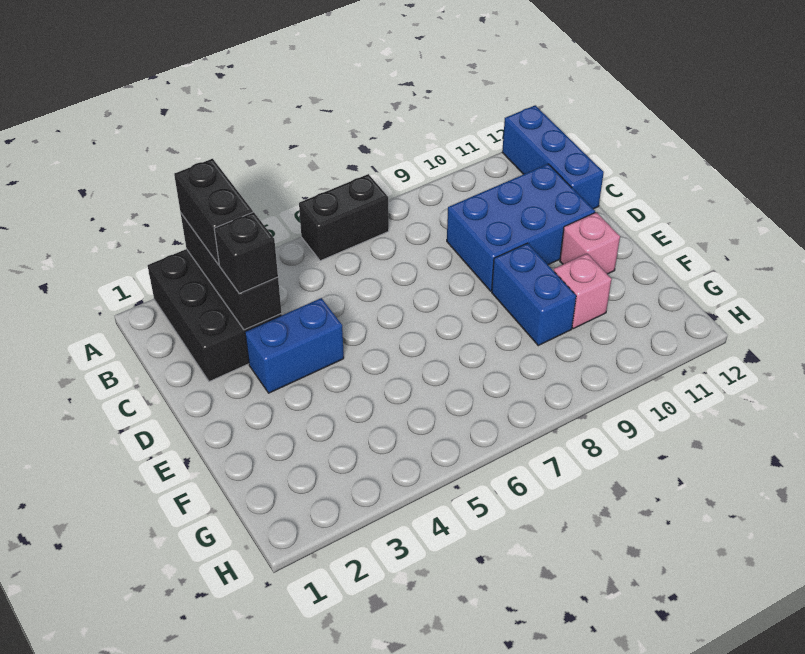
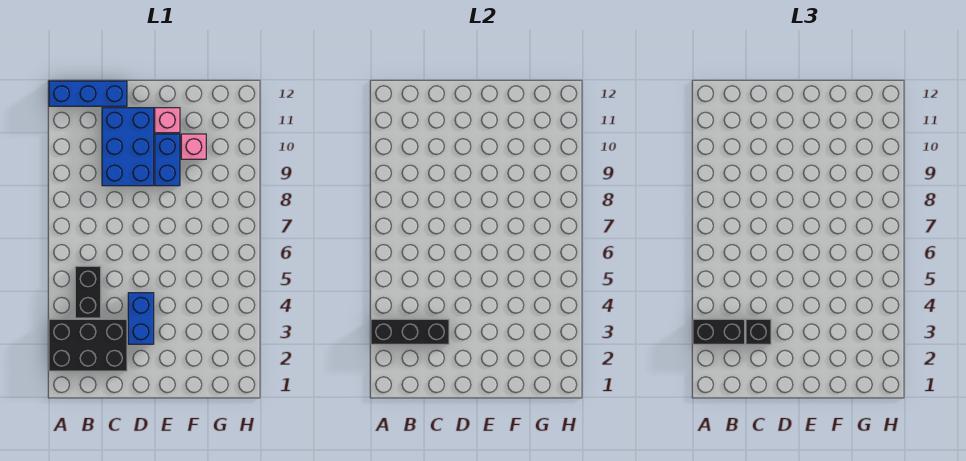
black 1x2 brick [299,174,389,261] -> black 1x2 brick moved to [75,266,101,318]
blue 1x2 brick [492,243,576,345] -> blue 1x2 brick turned to [155,134,180,186]

